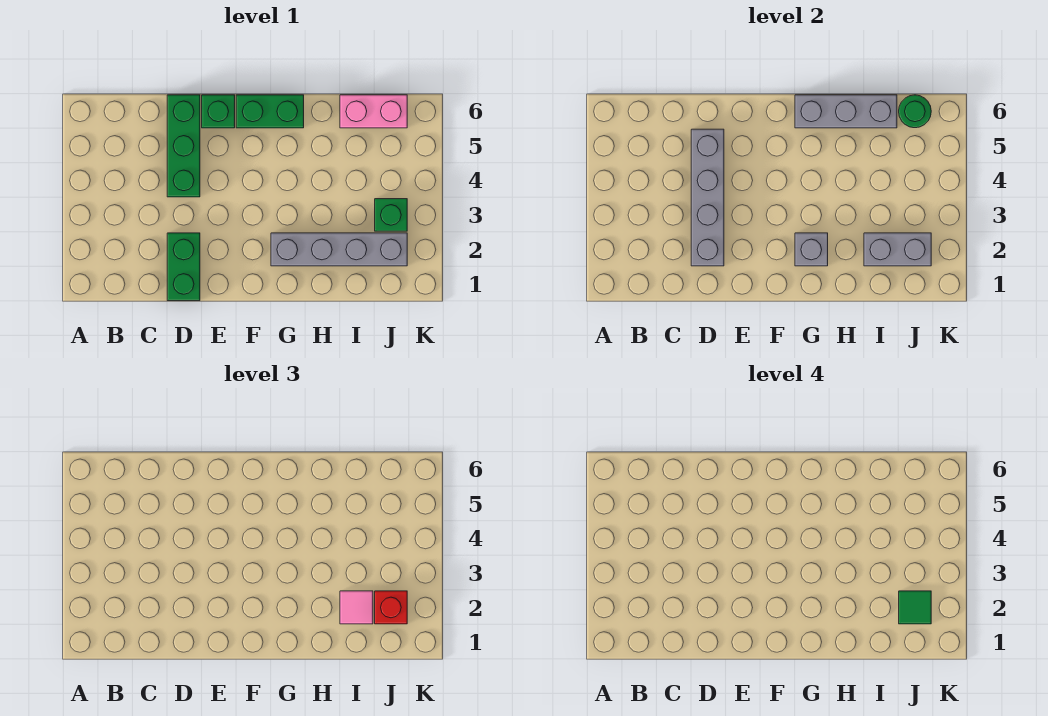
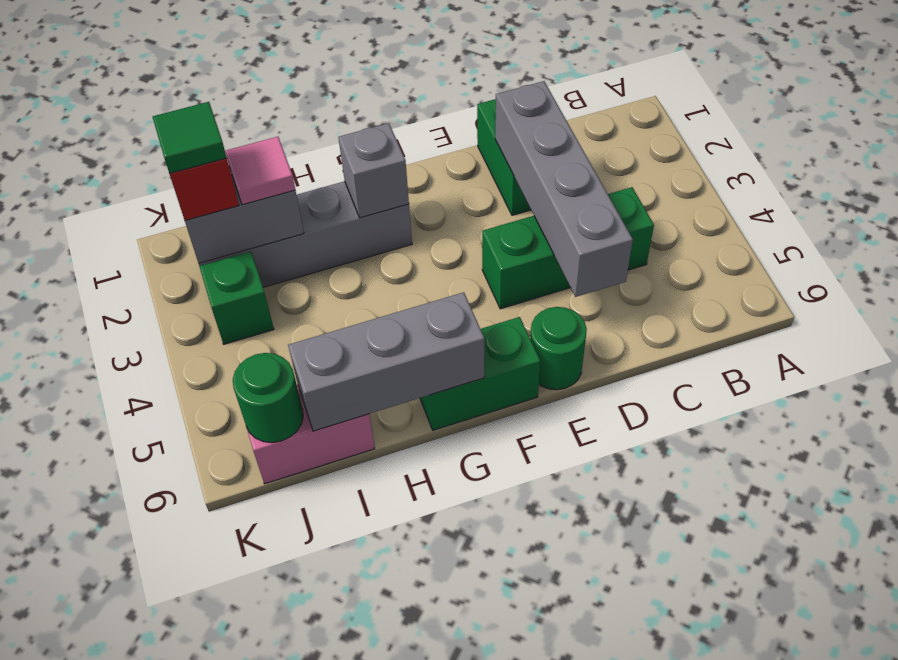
green 1x3 brick [167,95,200,197] -> green 1x3 brick turned to [482,187,654,309]
green 1x1 brick [202,95,235,128] -> green 1x1 round brick [530,307,587,390]

